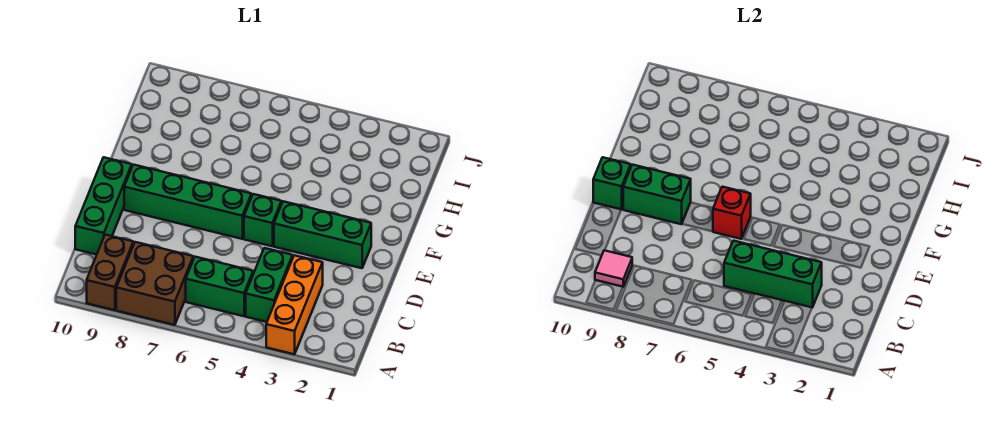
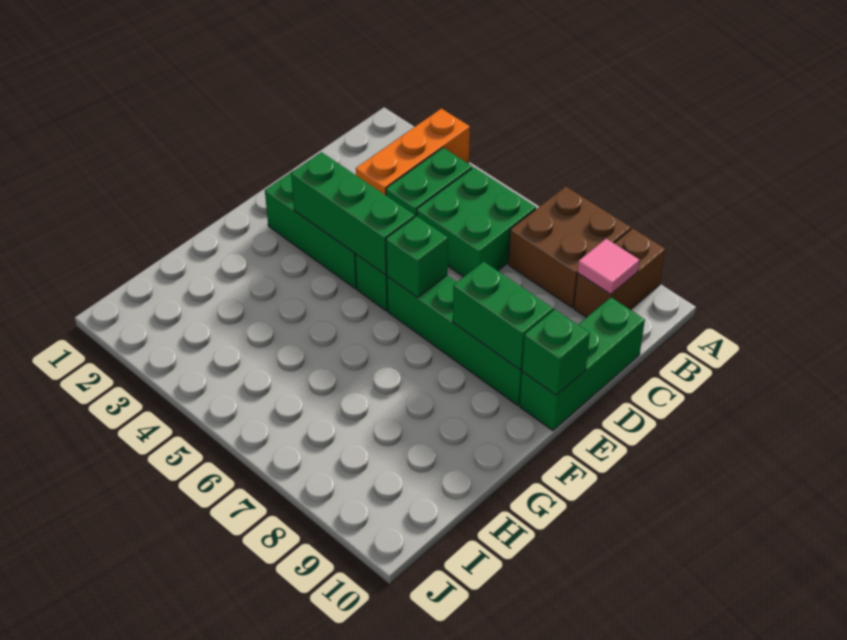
green 1x2 brick [186,257,253,316] -> green 2x2 brick [417,167,536,277]
green 1x3 brick [724,241,822,307] -> green 1x3 brick moved to [291,152,415,275]
red 1x1 brick [713,187,751,239] -> green 1x1 brick [386,216,448,298]

